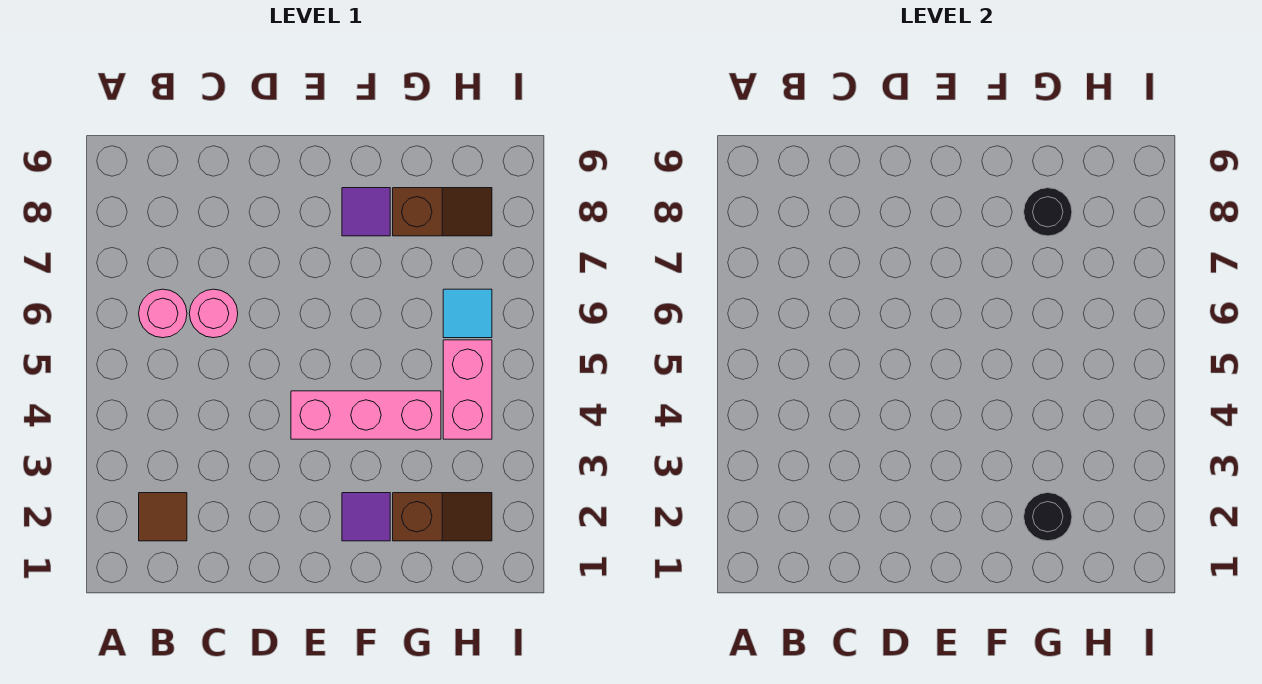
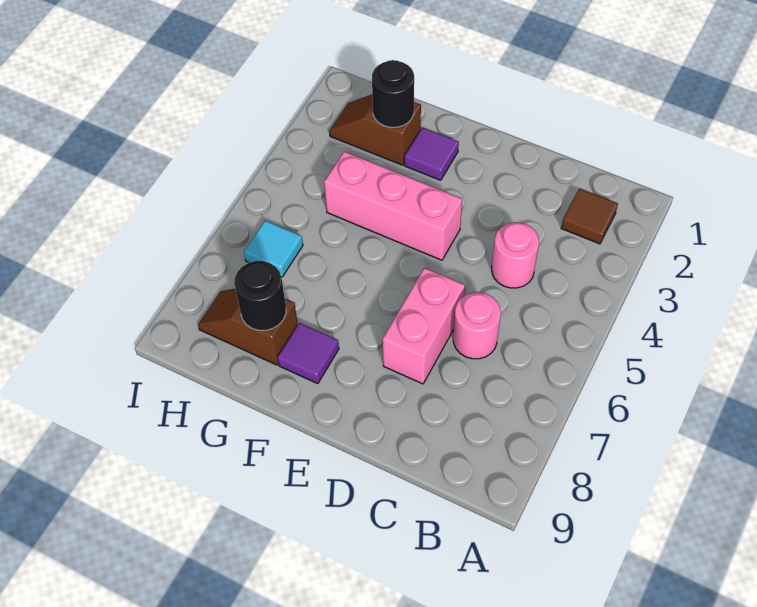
pink 1x1 round brick [139,289,187,338] -> pink 1x1 round brick moved to [492,222,539,288]
pink 1x2 brick [443,340,492,439] -> pink 1x2 brick moved to [383,268,465,384]

